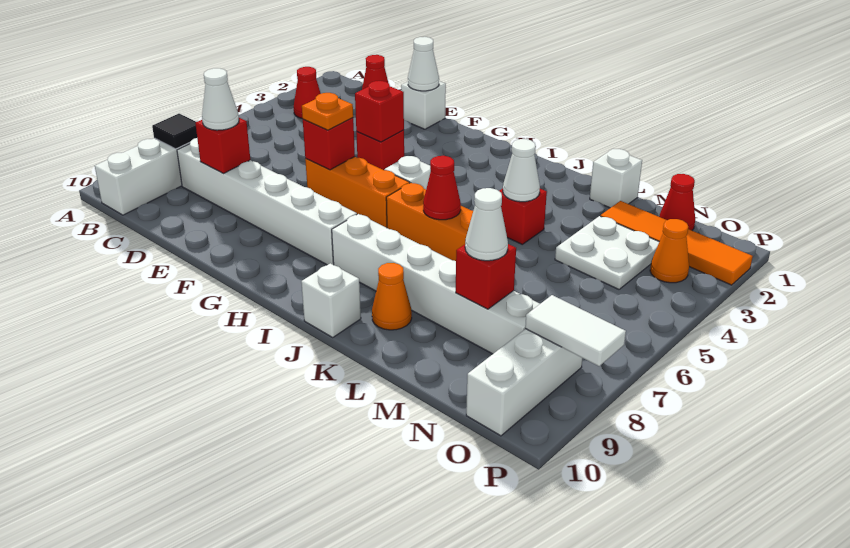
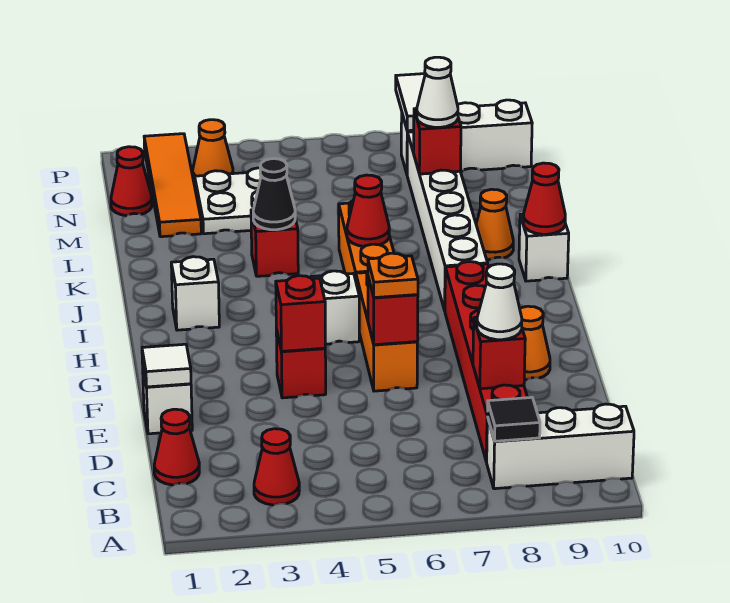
white 1x6 brick [177,138,357,265] -> red 1x6 brick [445,262,528,462]
white 1x1 cone [408,37,439,91] -> white 1x1 tile [142,344,191,387]
none -> orange 1x1 cone [520,306,550,380]
none -> red 1x1 cone [523,163,565,234]
white 1x1 cone [503,139,540,202] -> black 1x1 cone [253,159,295,230]
white 1x1 brick [590,149,642,208] -> white 1x1 brick moved to [171,257,219,330]

